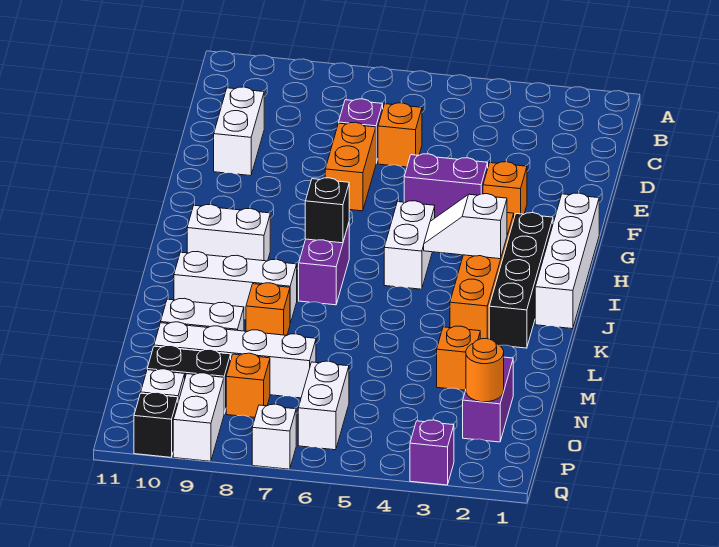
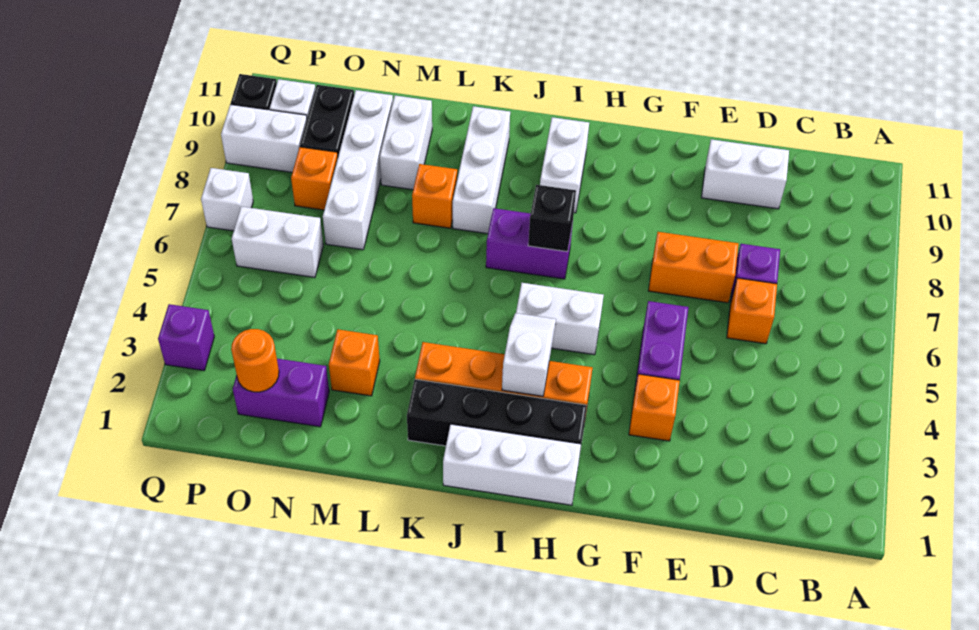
white 1x4 brick [535,193,599,329] -> white 1x3 brick [443,424,581,505]

